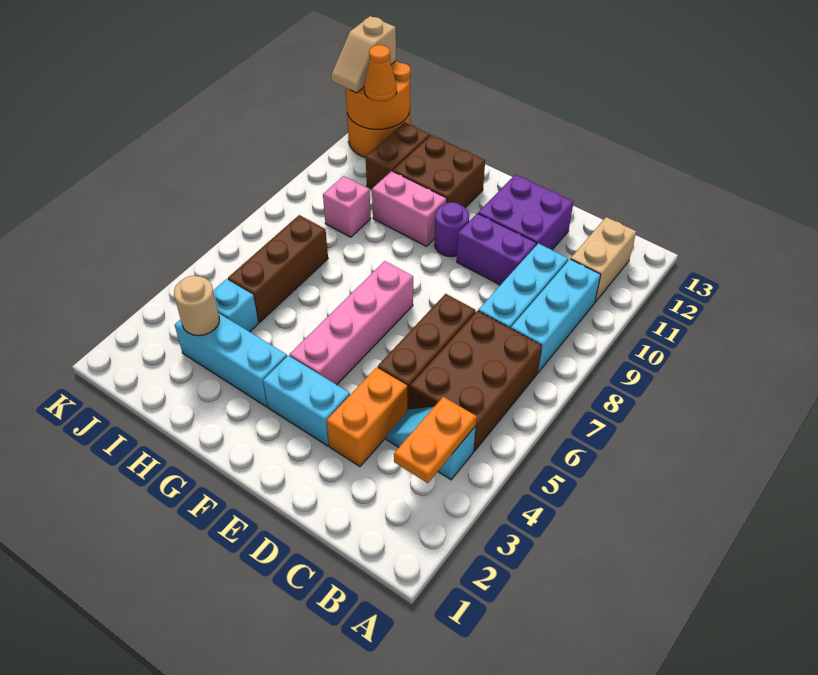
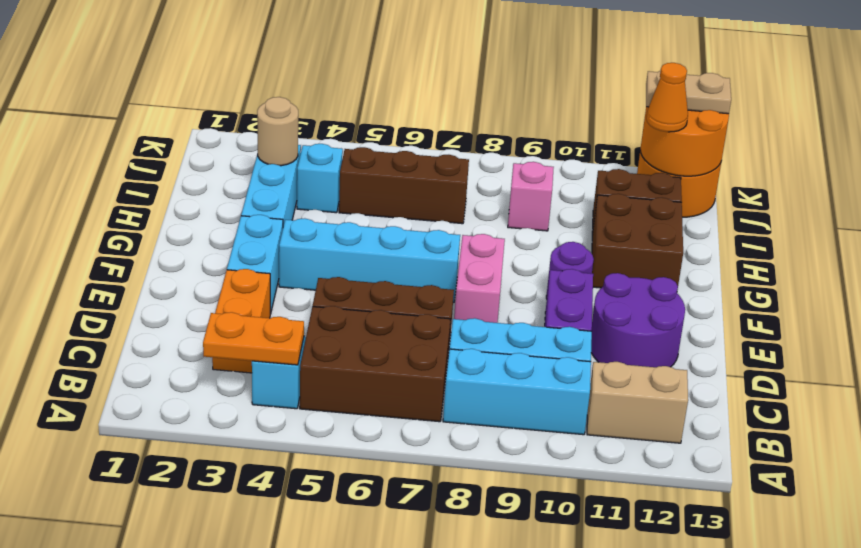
orange 1x2 brick [327,367,407,466] -> orange 1x2 brick turned to [212,269,270,373]
purple 2x2 brick [478,175,573,250] -> purple 2x2 round brick [591,273,685,367]
pink 1x4 brick [290,261,413,385] -> cyan 1x4 brick [279,218,460,302]
pink 1x2 brick [372,171,447,246] -> pink 1x2 brick moved to [454,234,505,323]
tan 1x2 slope [331,16,396,93] -> tan 1x2 plate [646,71,731,114]

